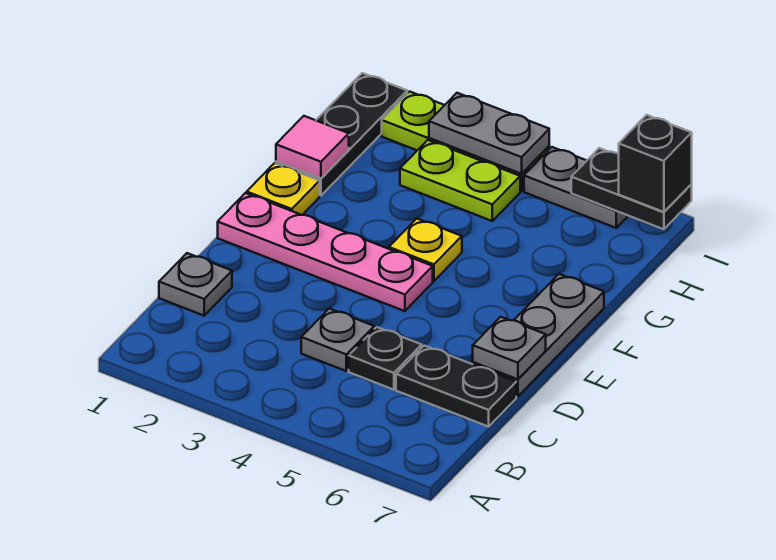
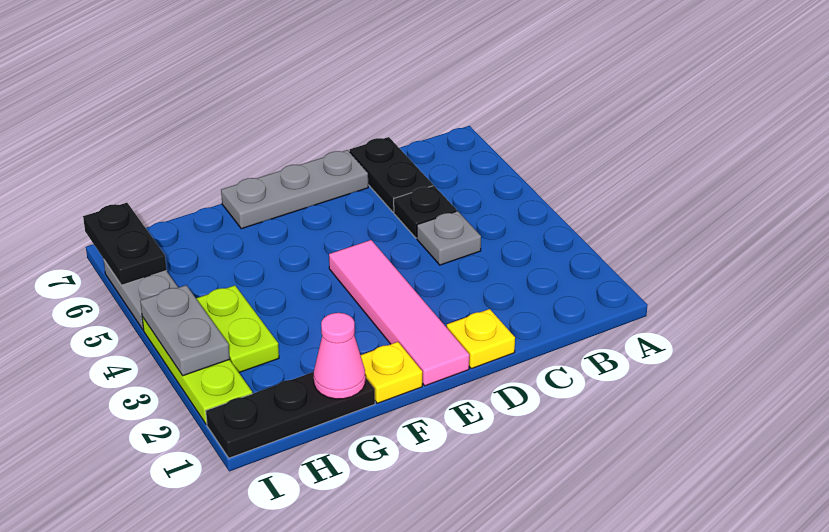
grey 1x1 plate [159,253,232,316] -> none
grey 1x1 plate [473,317,546,379] -> none
pink 1x4 plate [218,193,433,311] -> pink 1x4 tile [329,240,469,386]
yellow 1x1 plate [389,219,462,281] -> yellow 1x1 plate moved to [447,309,515,369]
pink 1x1 tile [276,116,349,178] -> pink 1x1 cone [314,313,365,399]
black 1x1 brick [619,115,692,212] -> none

